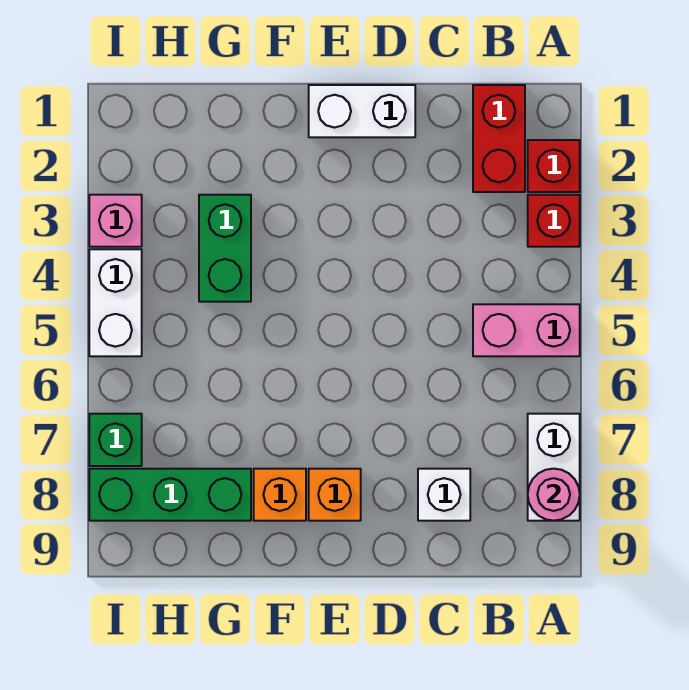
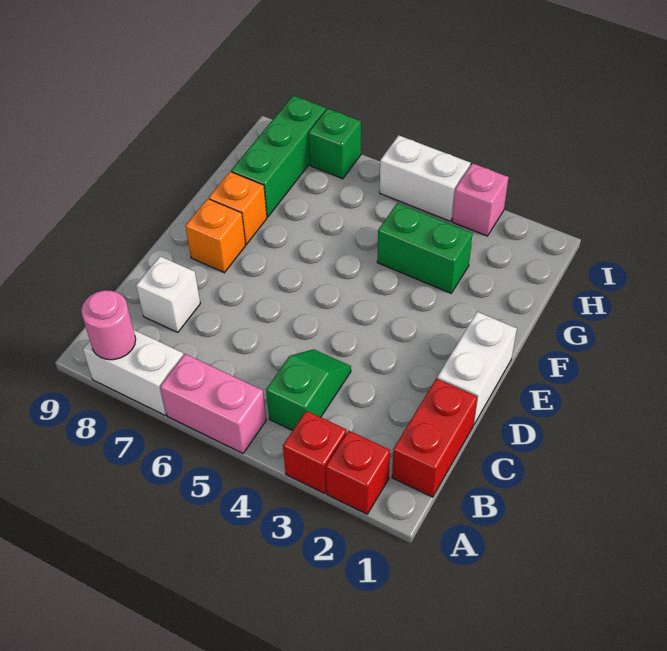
pink 1x2 brick [473,304,580,356] -> pink 1x2 brick turned to [160,354,266,453]
red 1x2 brick [473,85,525,192] -> red 1x2 brick turned to [392,378,477,497]
none -> green 1x2 slope [266,349,351,431]

